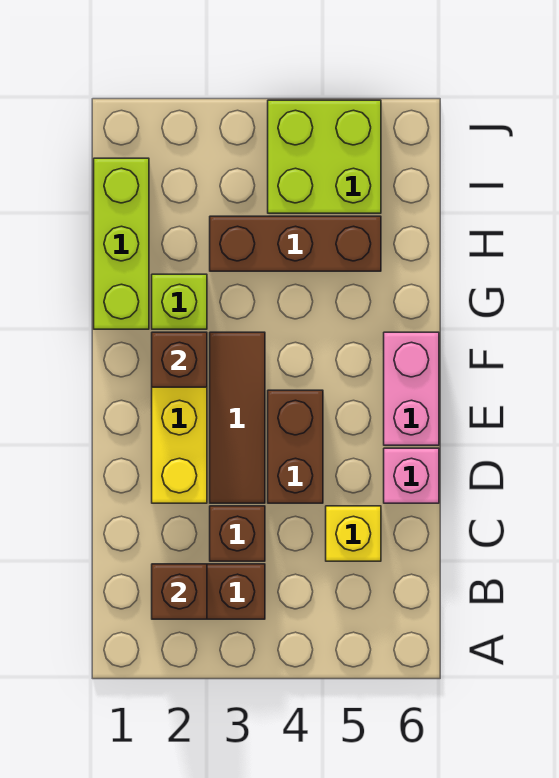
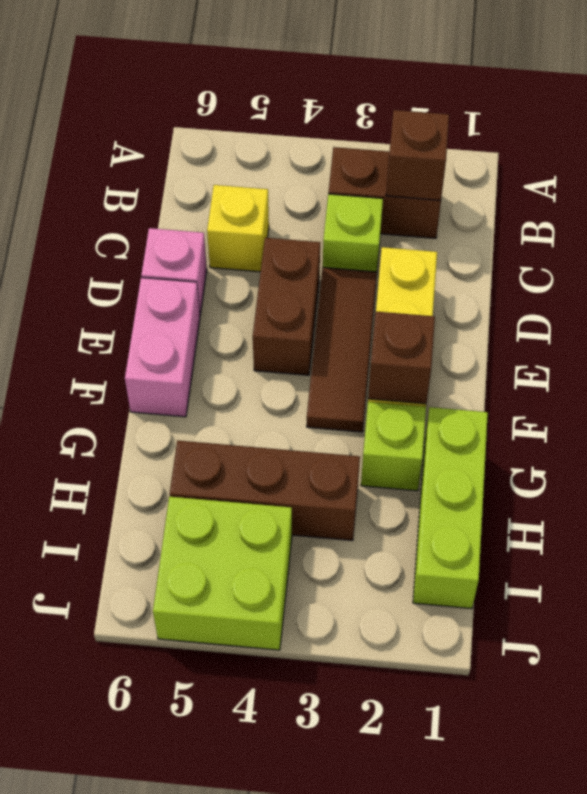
brown 1x1 brick [210,506,265,561] -> lime 1x1 brick [323,194,383,272]

